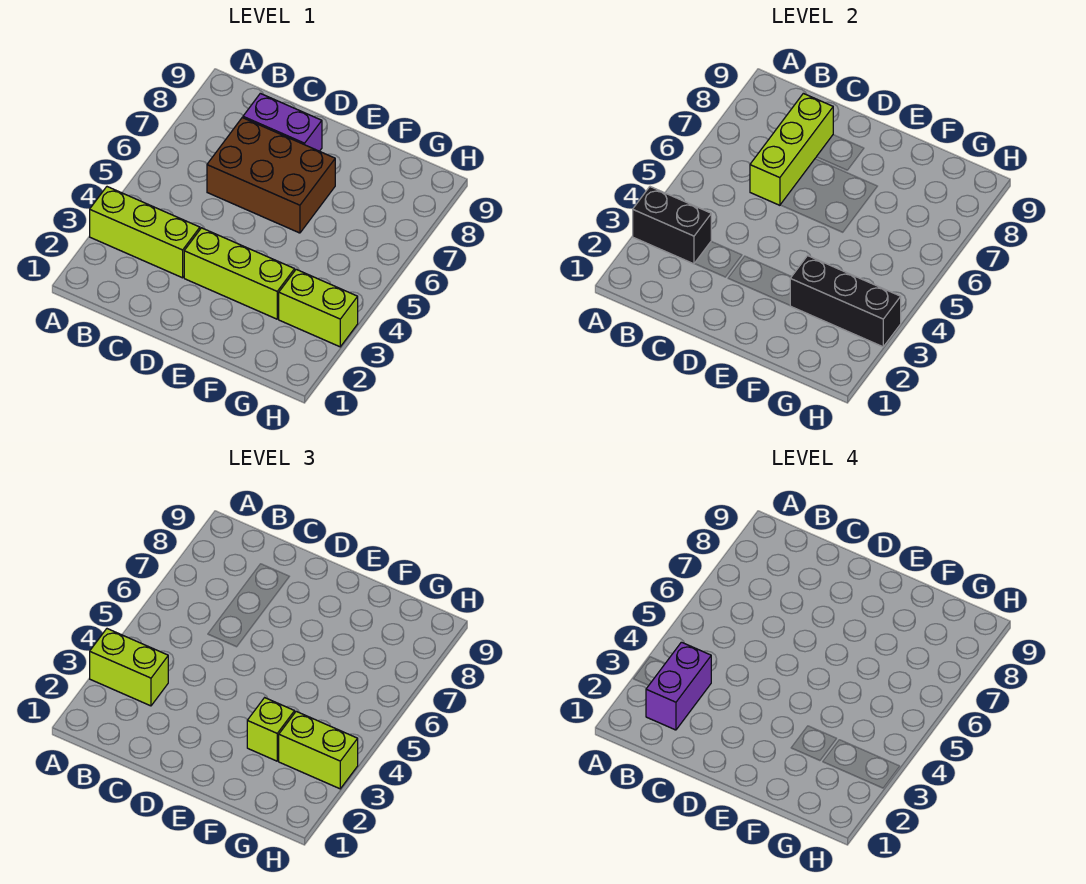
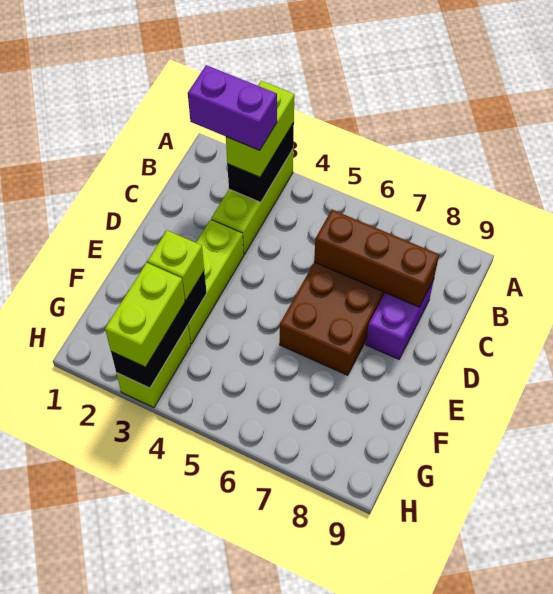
lime 1x3 brick [750,93,833,205] -> brown 1x3 brick [314,210,439,307]

